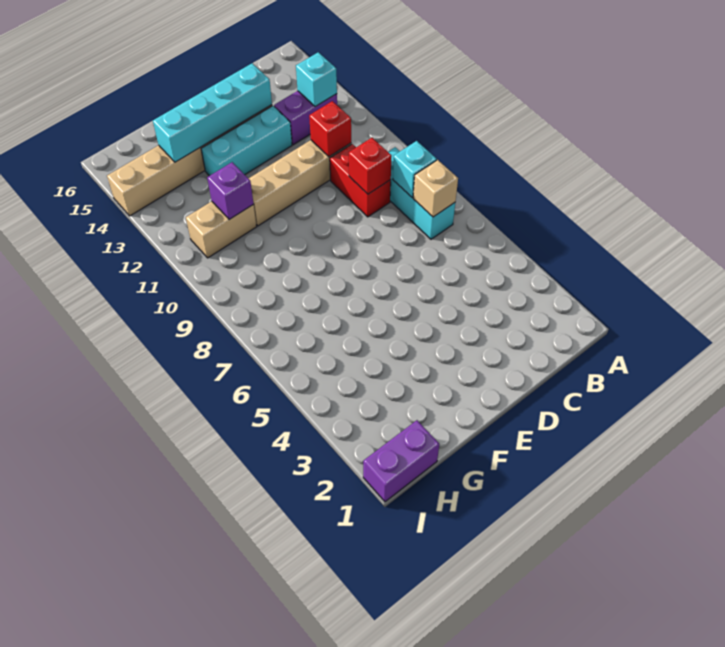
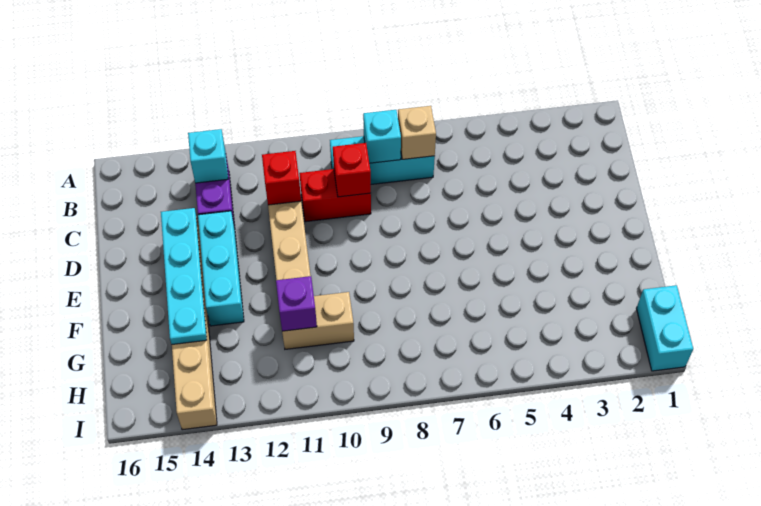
cyan 1x4 brick [153,63,272,162] -> cyan 1x4 plate [161,208,207,344]
tan 1x2 brick [186,201,257,258] -> tan 1x2 brick turned to [282,292,354,349]
purple 1x2 brick [363,420,439,502] -> cyan 1x2 brick [636,285,693,371]

